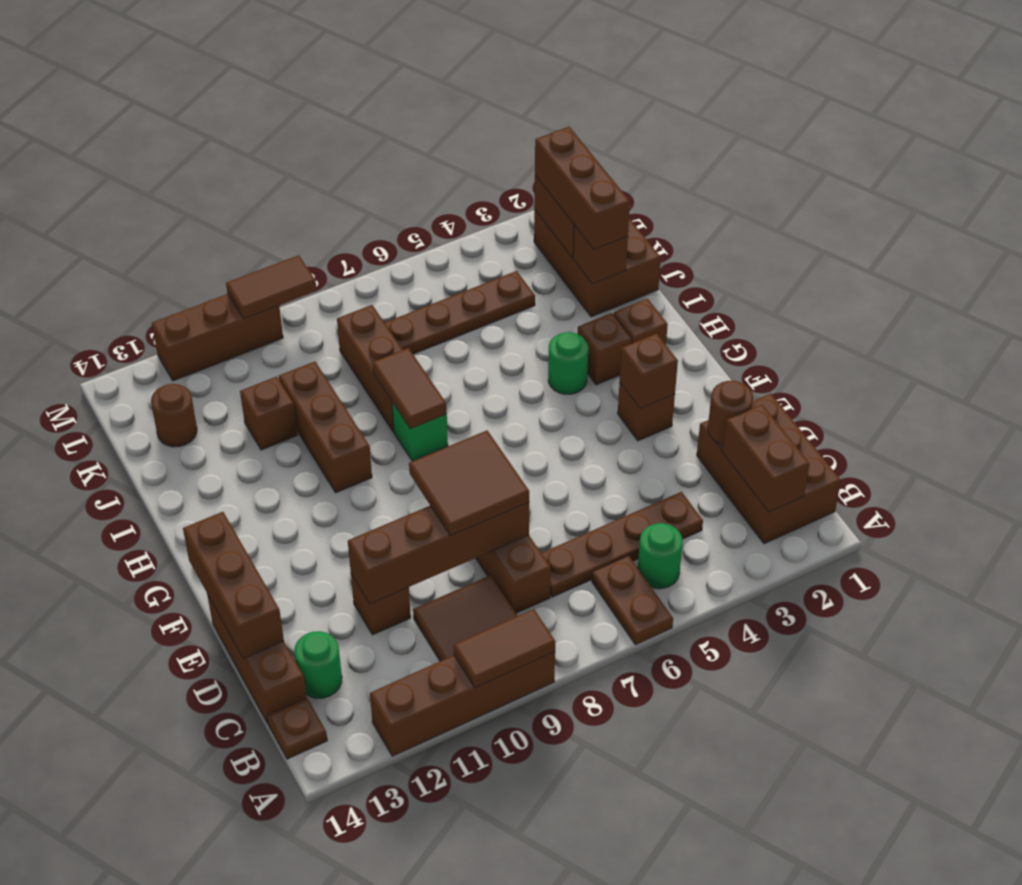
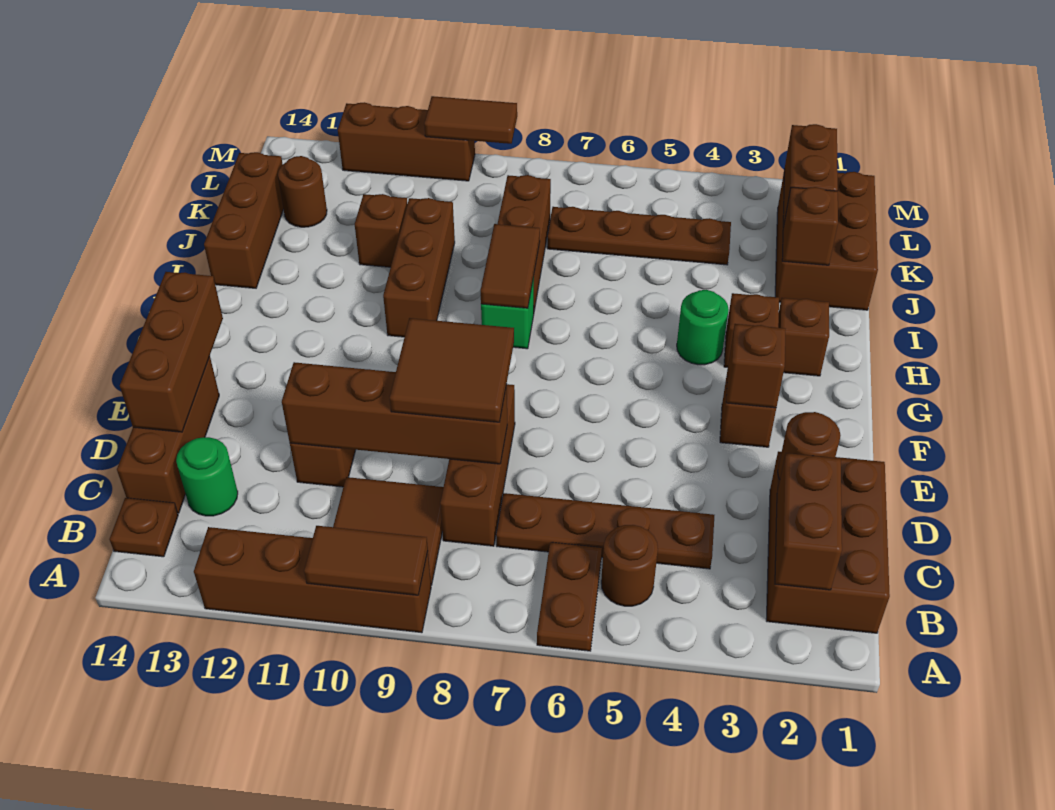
green 1x1 round brick [638,523,683,589] -> brown 1x1 round brick [601,525,658,606]
brown 1x3 brick [535,127,630,250] -> brown 1x3 brick moved to [204,152,284,288]

